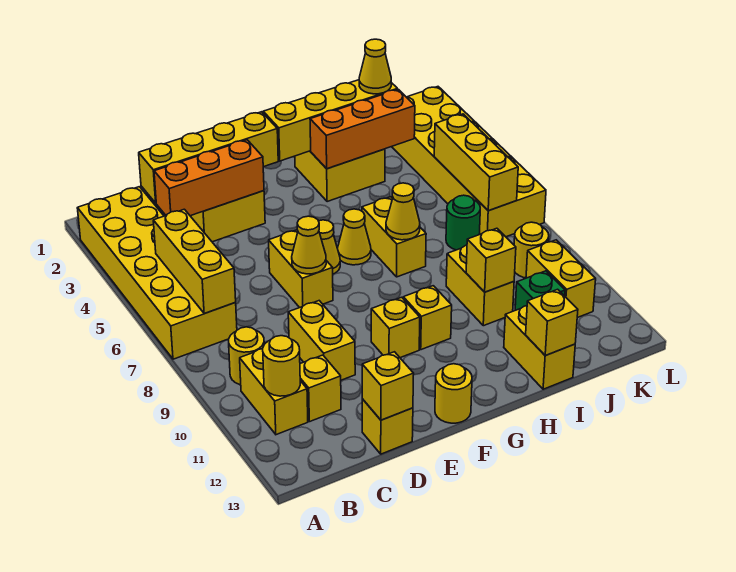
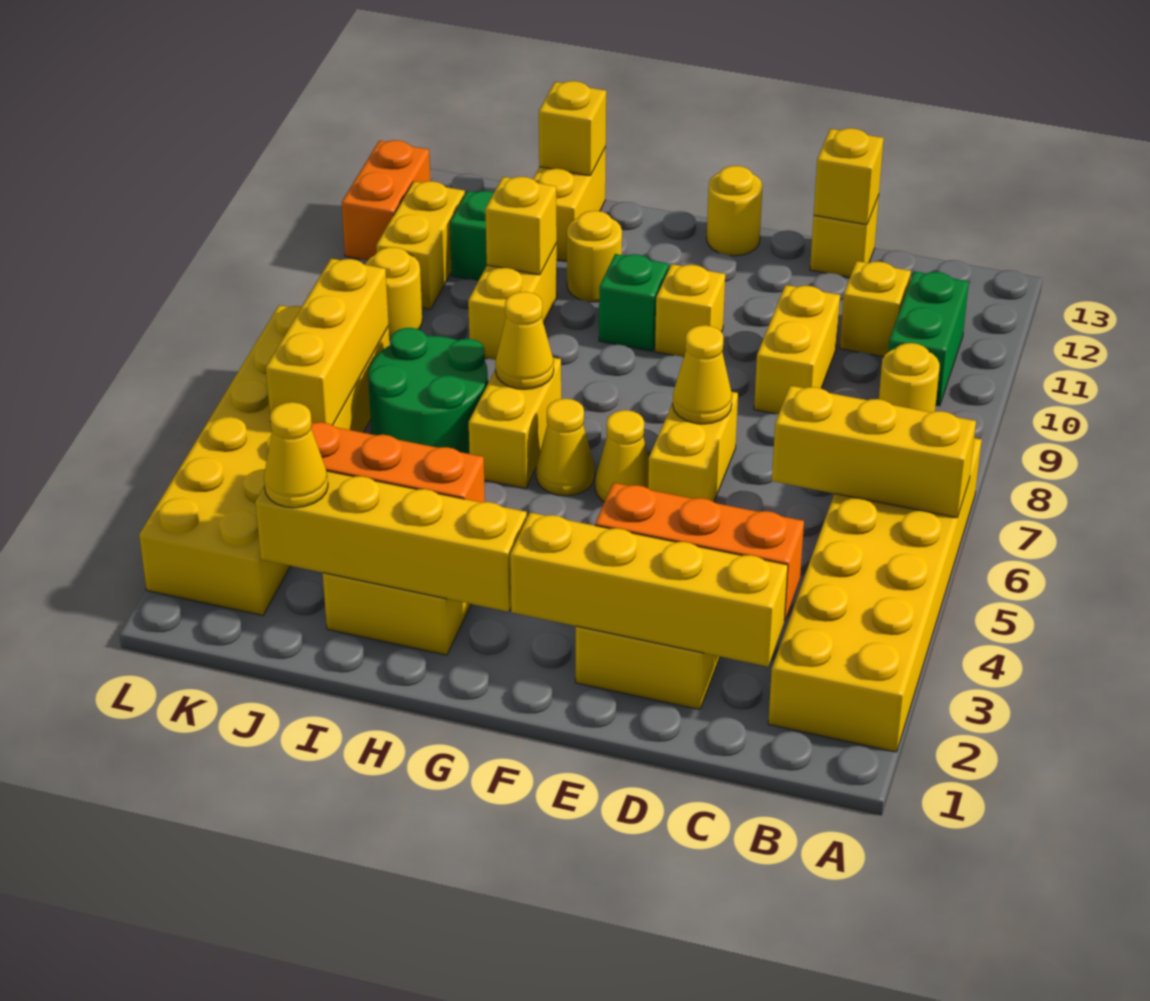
yellow 1x3 brick [153,209,236,314] -> yellow 1x3 brick turned to [772,386,976,518]
yellow 1x2 brick [240,349,308,435] -> green 1x2 brick [888,271,969,406]
yellow 1x1 round brick [263,336,300,396] -> yellow 1x1 round brick moved to [567,211,622,302]
yellow 1x1 brick [403,286,452,350] -> green 1x1 brick [599,254,669,351]
green 1x1 round brick [446,195,480,250] -> green 2x2 round brick [368,328,488,454]
none -> orange 1x2 brick [342,140,430,260]

